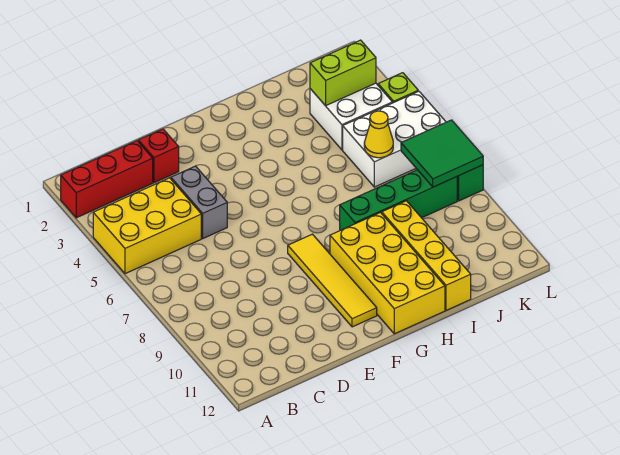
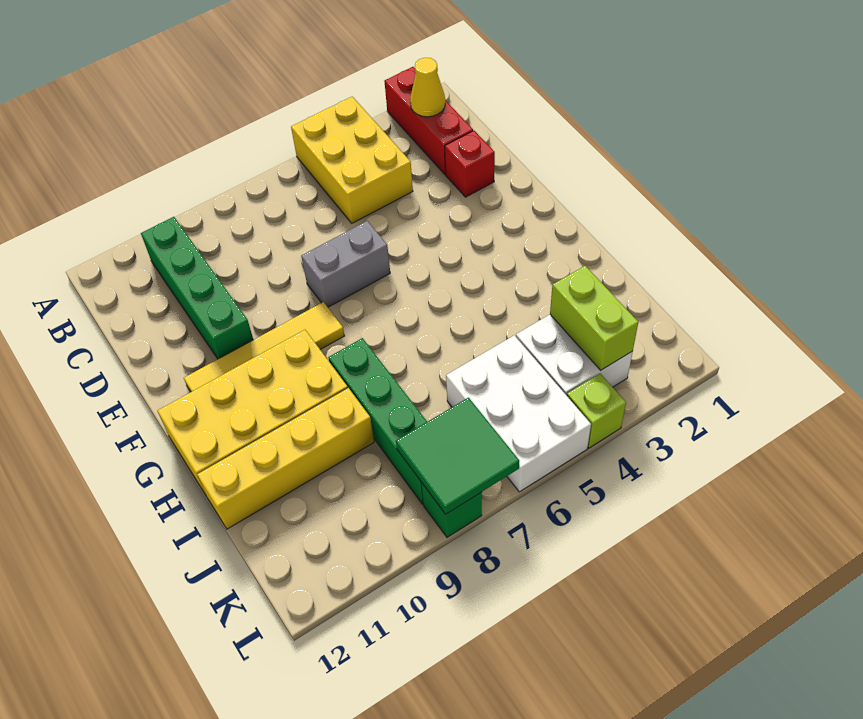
none -> green 1x4 brick [141,217,253,359]
grey 1x2 brick [171,166,227,238] -> grey 1x2 brick moved to [301,221,390,307]
yellow 1x1 cone [364,111,393,158] -> yellow 1x1 cone moved to [410,58,445,117]

